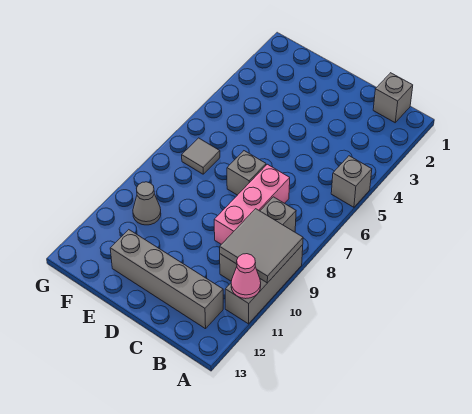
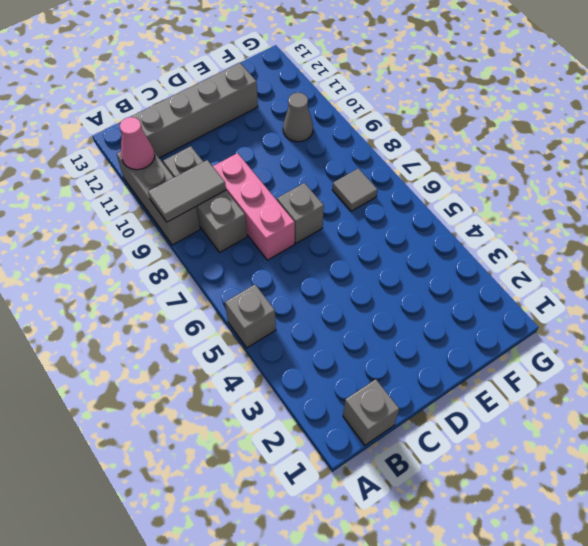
grey 2x2 tile [220,209,303,283] -> grey 1x2 tile [148,160,226,222]

